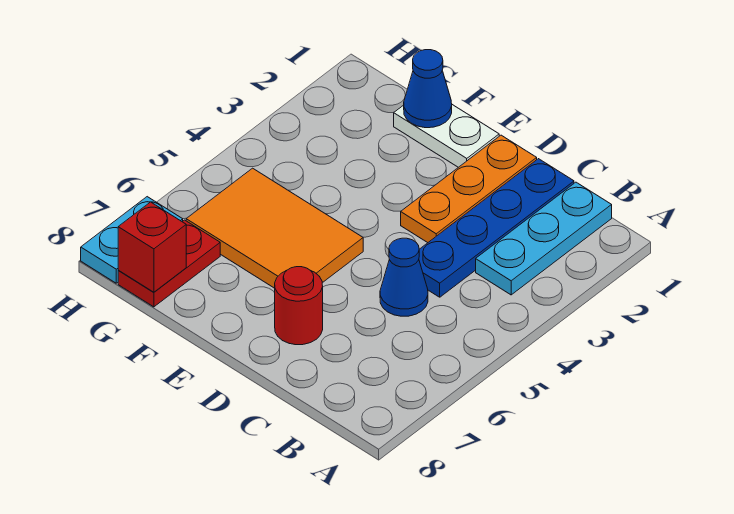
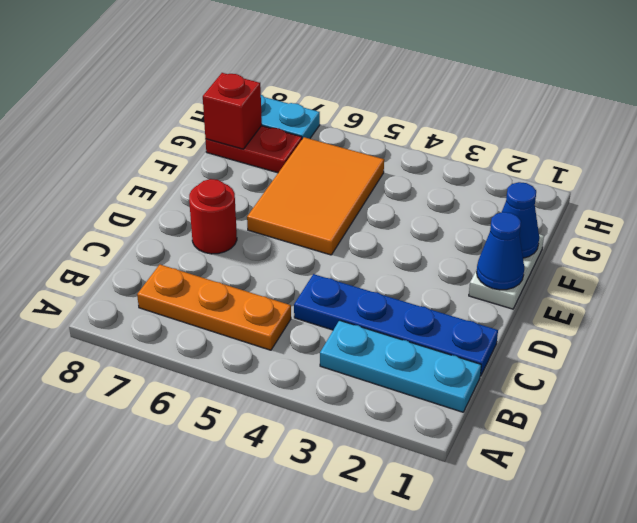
blue 1x1 cone [380,238,428,316] -> blue 1x1 cone moved to [477,212,524,290]
orange 1x3 plate [401,135,537,243] -> orange 1x3 plate moved to [137,265,291,350]

